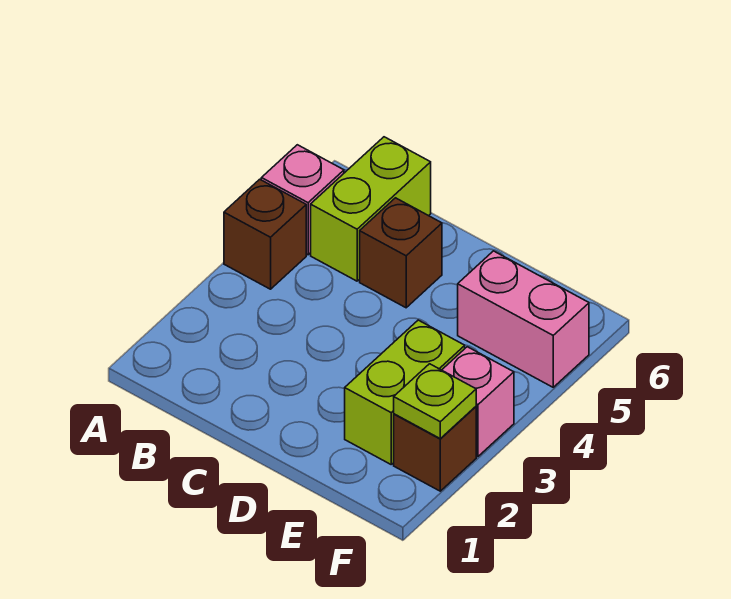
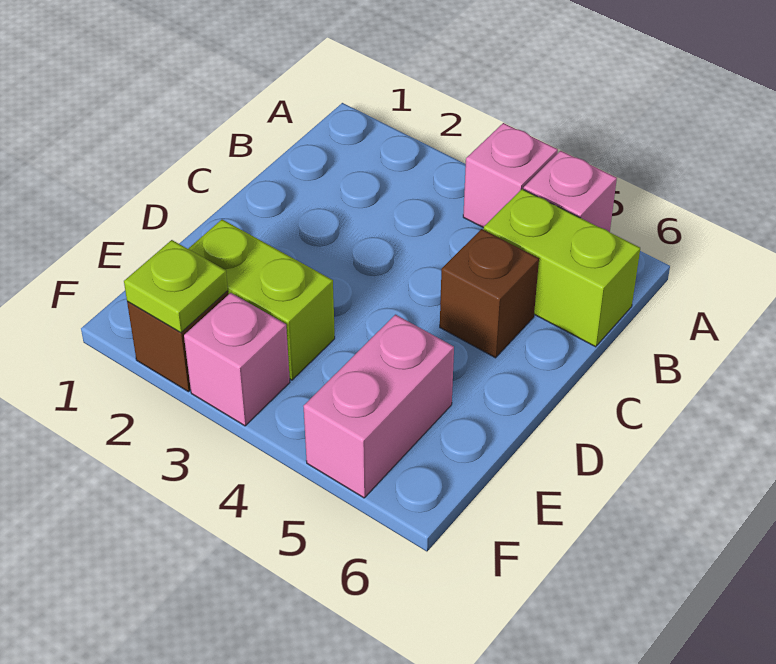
brown 1x1 brick [224,179,306,289] -> pink 1x1 brick [463,123,558,228]

